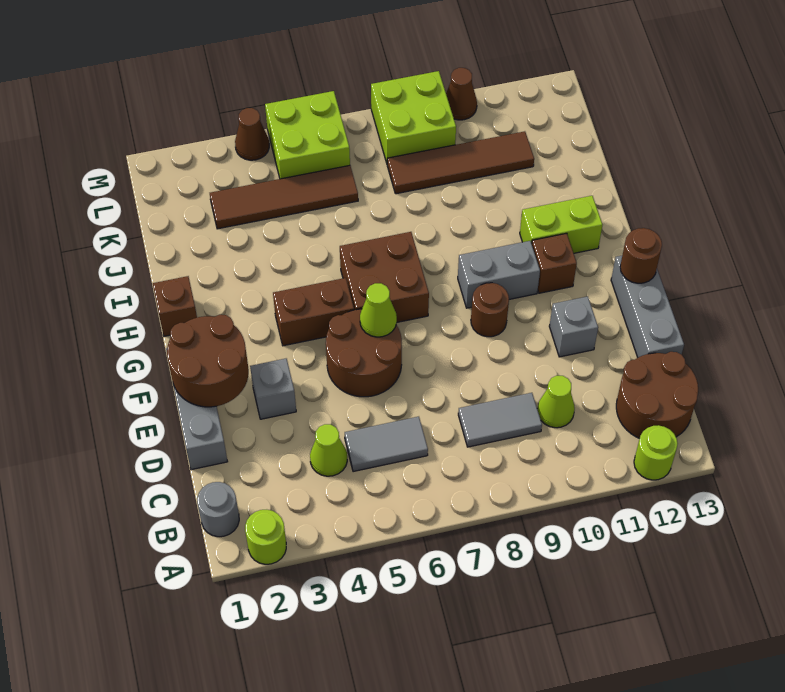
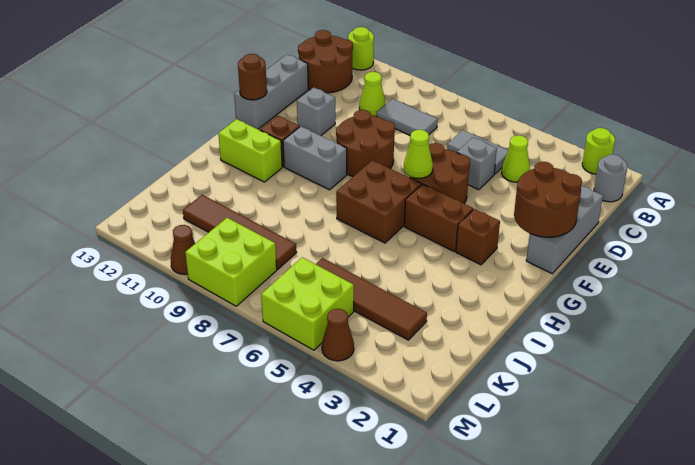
grey 1x1 brick [250,359,296,419] -> grey 1x1 brick moved to [457,137,497,190]
brown 1x1 round brick [471,283,509,337] -> brown 2x2 round brick [336,110,395,177]
brown 1x1 brick [153,276,197,336] -> brown 1x1 brick moved to [456,209,500,265]

